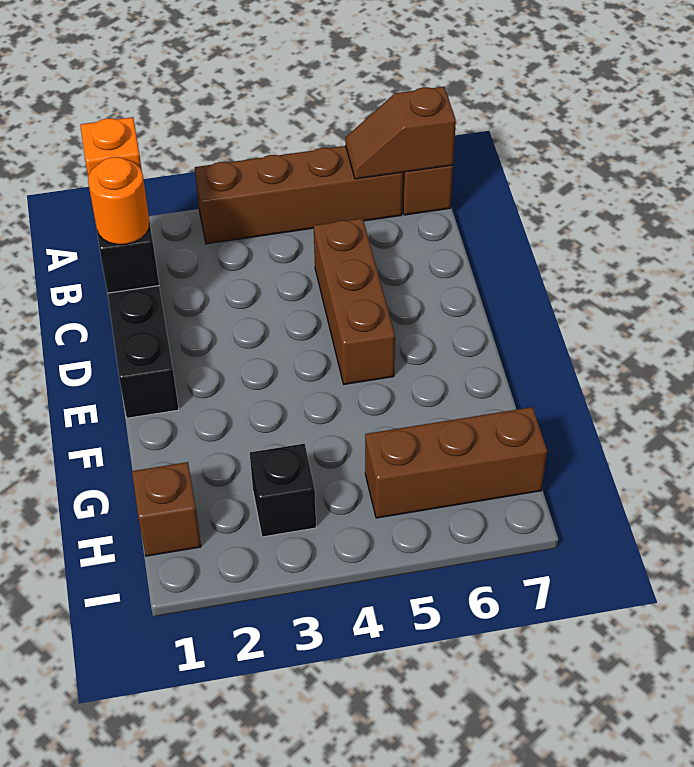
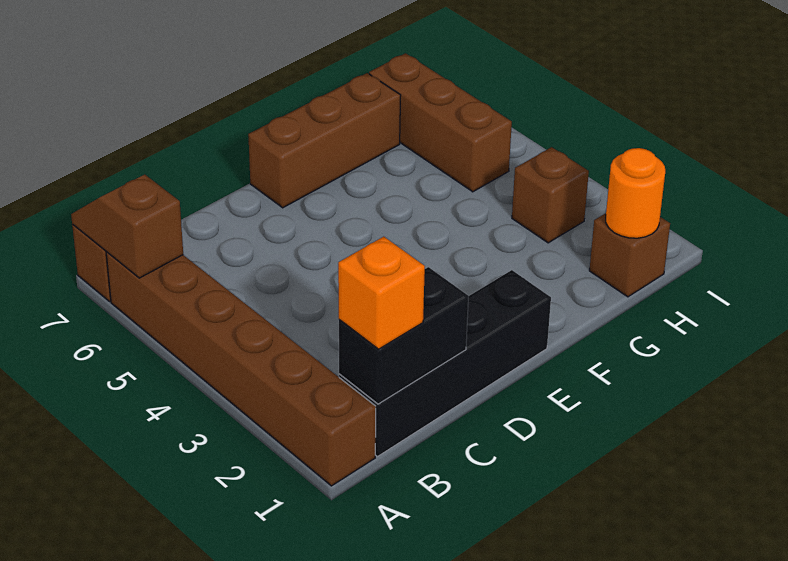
brown 1x4 brick [195,146,403,244] -> brown 1x6 brick [106,252,376,486]
brown 1x2 slope [345,87,456,179] -> brown 1x2 slope turned to [71,175,183,278]
orange 1x1 round brick [88,157,150,245] -> orange 1x1 round brick moved to [606,148,665,238]
brown 1x3 brick [314,218,395,384] -> brown 1x3 brick moved to [248,73,401,208]
black 1x1 brick [250,444,316,537] -> brown 1x1 brick [512,147,589,243]

